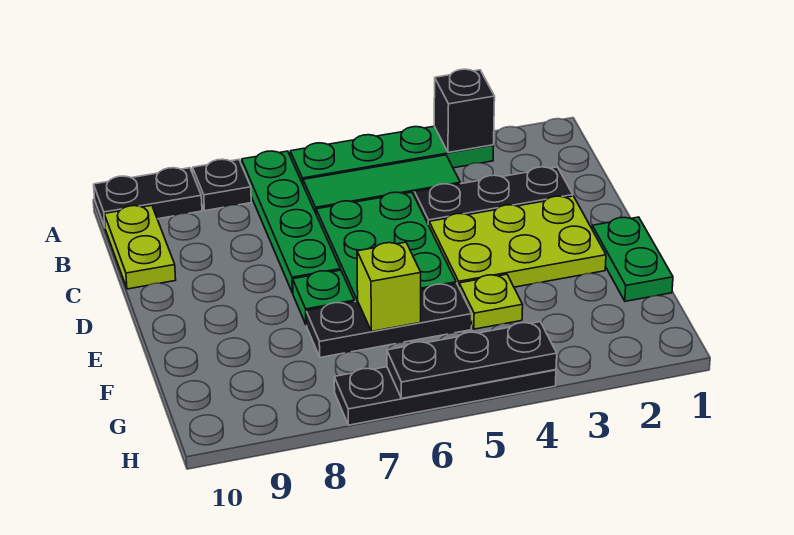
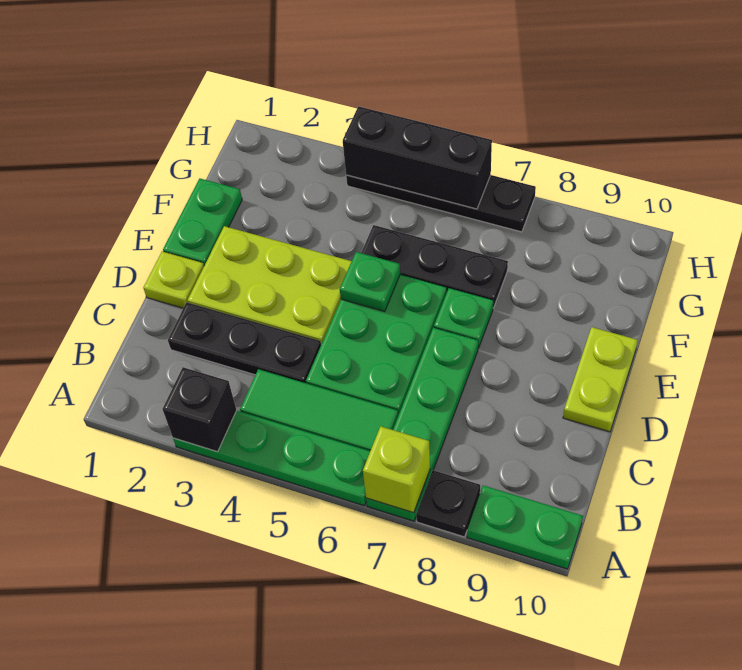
black 1x2 plate [94,168,202,227] -> green 1x2 plate [467,486,583,569]
lime 1x2 plate [104,205,176,289] -> lime 1x2 plate moved to [563,327,638,432]
none -> green 1x1 plate [340,252,400,311]
lime 1x1 plate [459,274,523,329] -> lime 1x1 plate moved to [143,251,204,308]
lime 1x1 brick [357,242,421,331] -> lime 1x1 brick moved to [363,426,430,513]
black 1x3 plate [387,322,557,398] -> black 1x3 brick [343,106,492,209]

